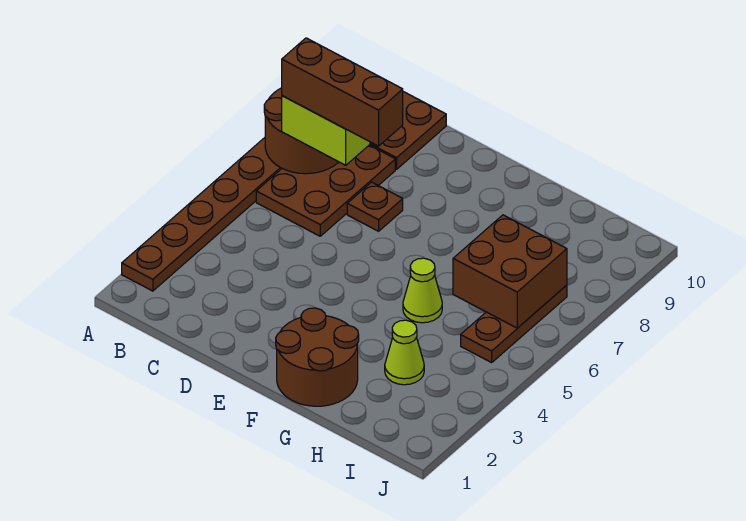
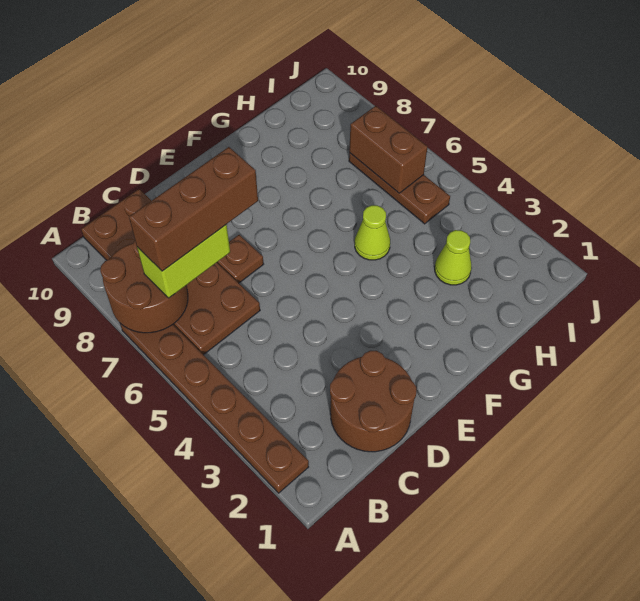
brown 2x2 round brick [276,308,359,406] -> brown 2x2 round brick moved to [330,351,416,452]
brown 2x2 brick [453,215,567,328] -> brown 1x2 brick [349,106,428,193]

